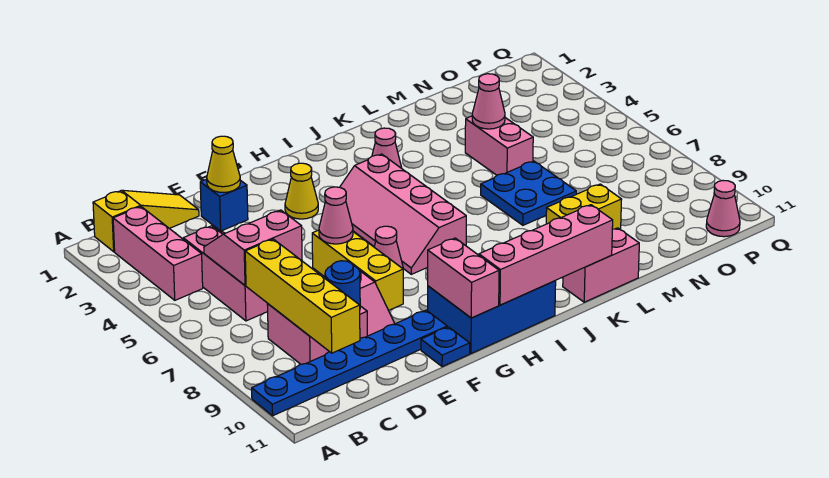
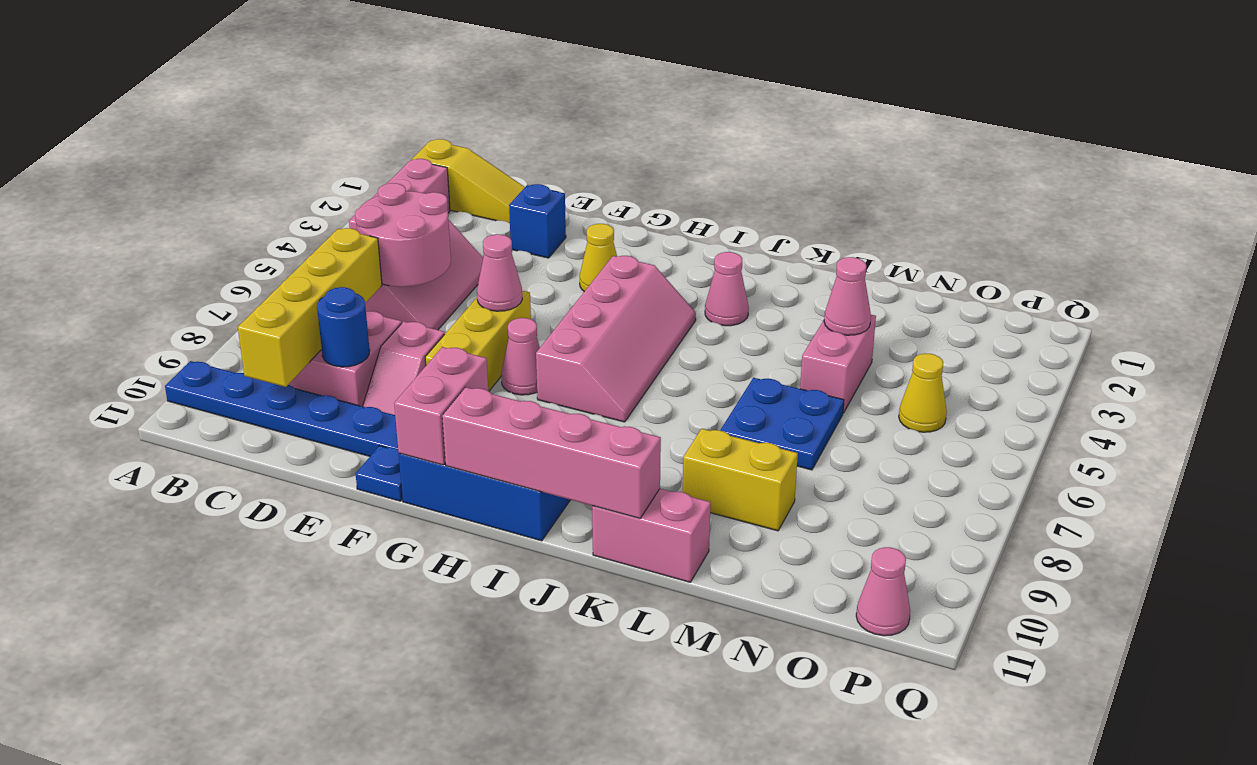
pink 2x2 slope [204,210,302,285] -> pink 2x2 round brick [355,183,451,287]
yellow 1x1 cone [207,136,240,192] -> yellow 1x1 cone moved to [899,354,947,432]
pink 2x4 slope [340,154,466,274] -> pink 2x4 slope turned to [536,256,696,422]

